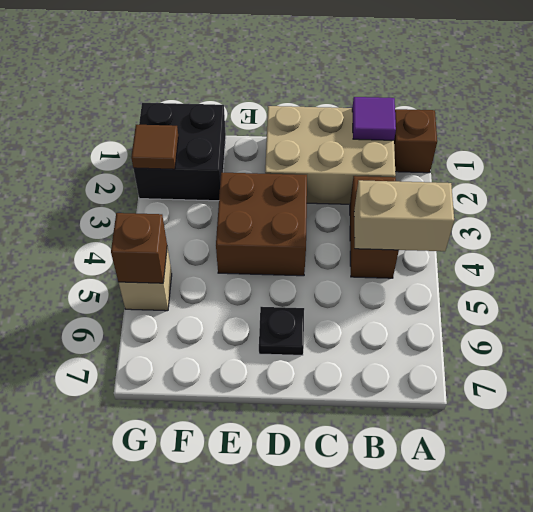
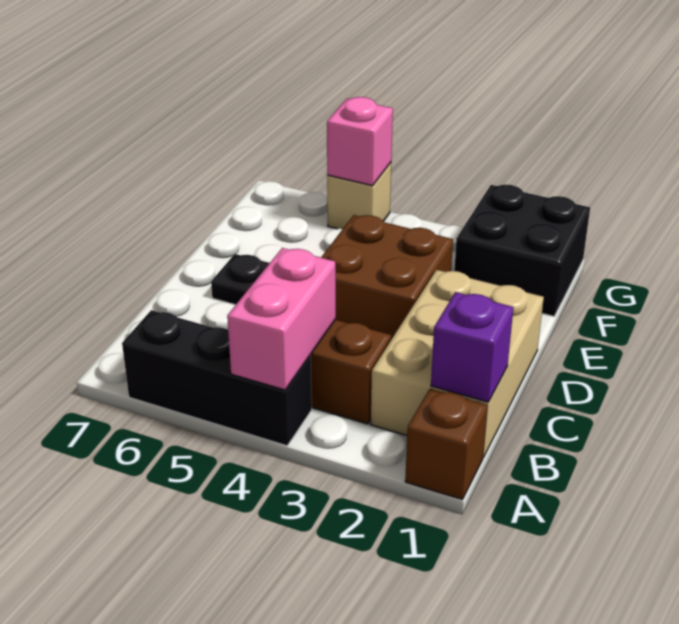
none -> black 1x3 brick [122,310,312,446]
tan 1x2 brick [354,180,454,251] -> pink 1x2 brick [227,248,336,390]
purple 1x1 tile [352,97,396,140] -> purple 1x1 brick [431,292,513,402]
brown 1x1 tile [131,125,178,169] -> none
brown 1x1 brick [111,213,167,283] -> pink 1x1 brick [327,97,393,186]

